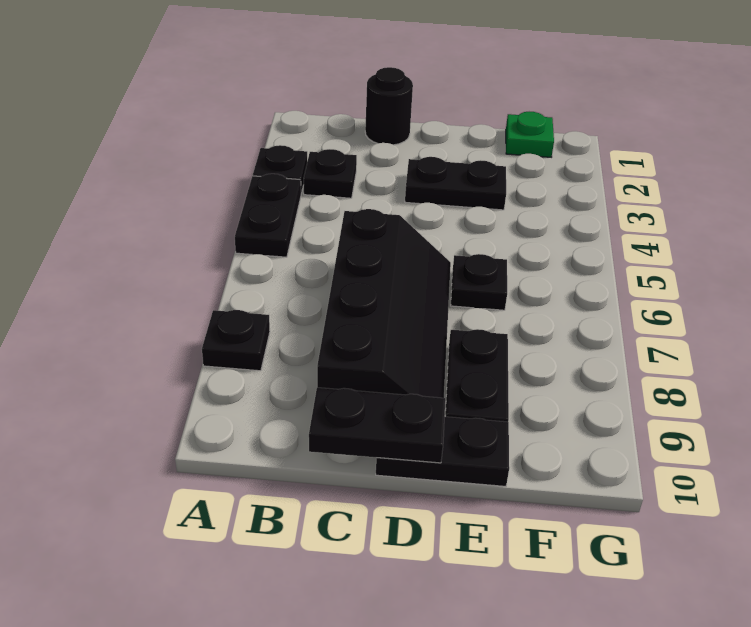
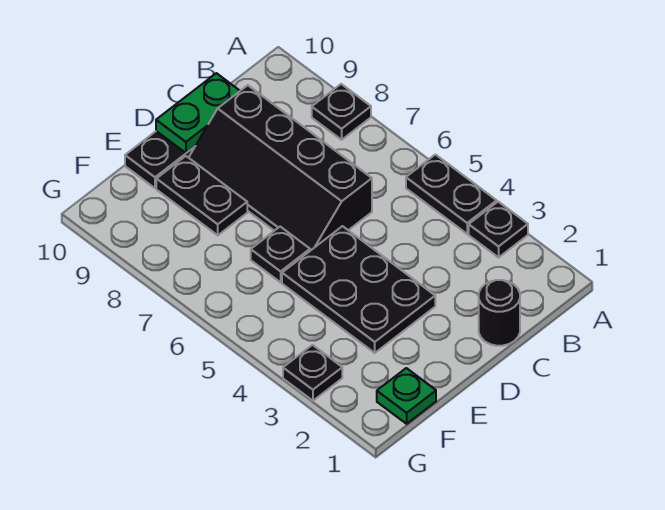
black 1x1 plate [304,149,357,198] -> black 1x1 plate moved to [283,345,342,401]
black 1x2 plate [309,388,445,463] -> green 1x2 plate [156,73,240,153]
black 1x2 plate [405,157,506,210] -> black 2x3 plate [282,226,435,353]

